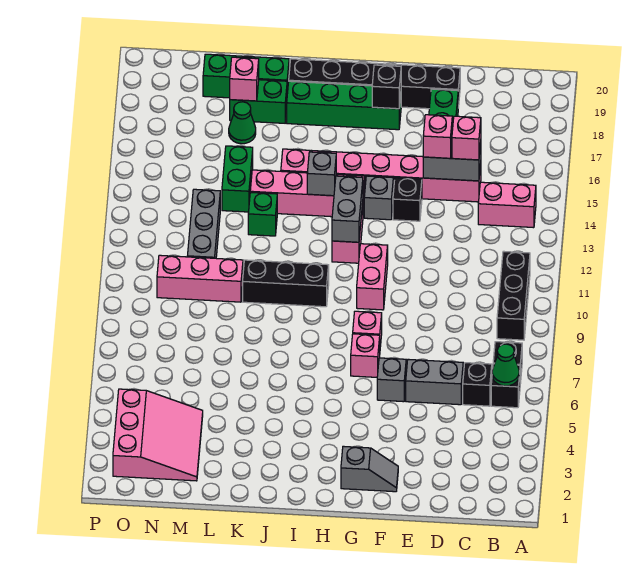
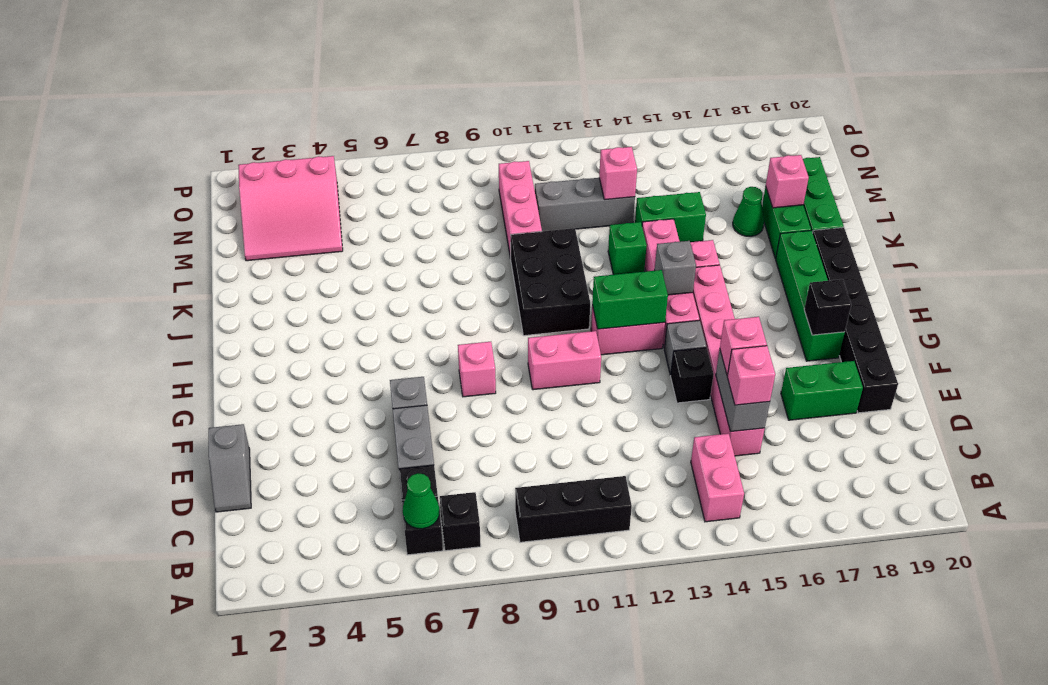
grey 1x2 slope [341,446,398,492] -> grey 1x2 slope moved to [209,424,251,512]
pink 1x1 brick [351,334,380,377] -> pink 1x1 brick moved to [599,147,637,200]
grey 1x2 brick [332,176,363,242] -> green 1x2 brick [592,270,668,329]
black 1x3 brick [243,260,329,307] -> black 2x3 brick [511,228,590,336]

